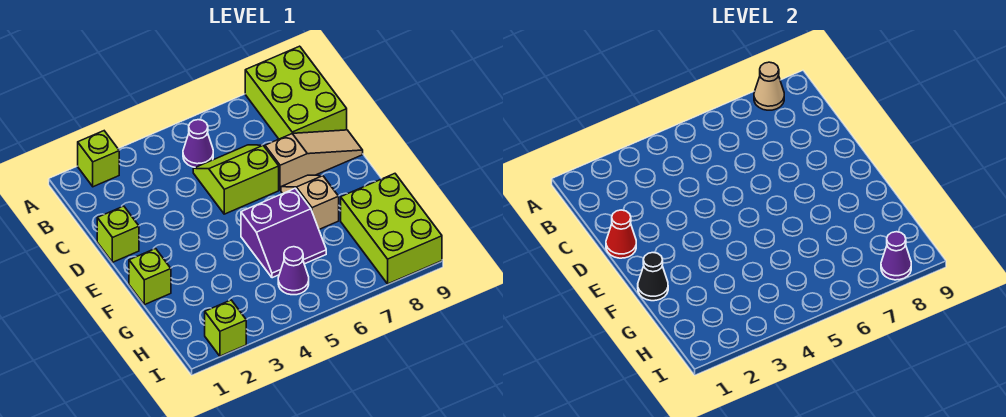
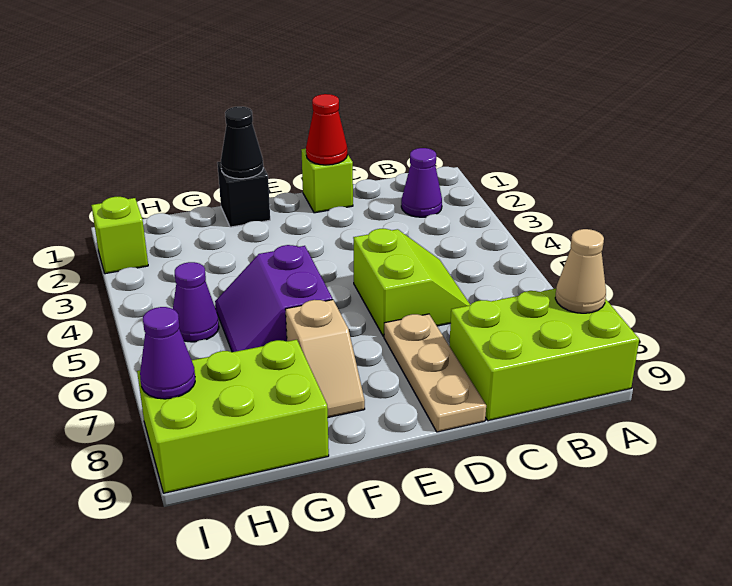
lime 1x1 brick [78,131,119,187] -> none
purple 1x1 cone [183,120,213,167] -> purple 1x1 cone moved to [401,148,442,217]
tan 1x3 slope [265,130,363,190] -> tan 1x3 plate [384,314,486,432]
tan 1x2 slope [281,175,339,229] -> tan 1x2 slope turned to [285,300,365,417]
lime 1x1 brick [129,249,171,305] -> black 1x1 brick [217,162,270,227]

